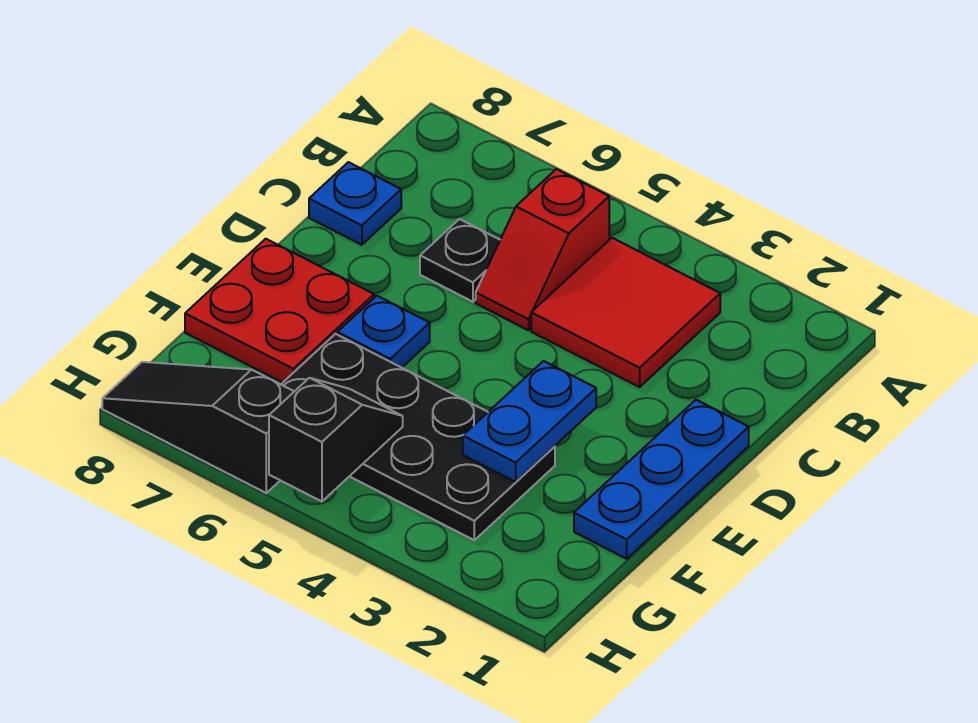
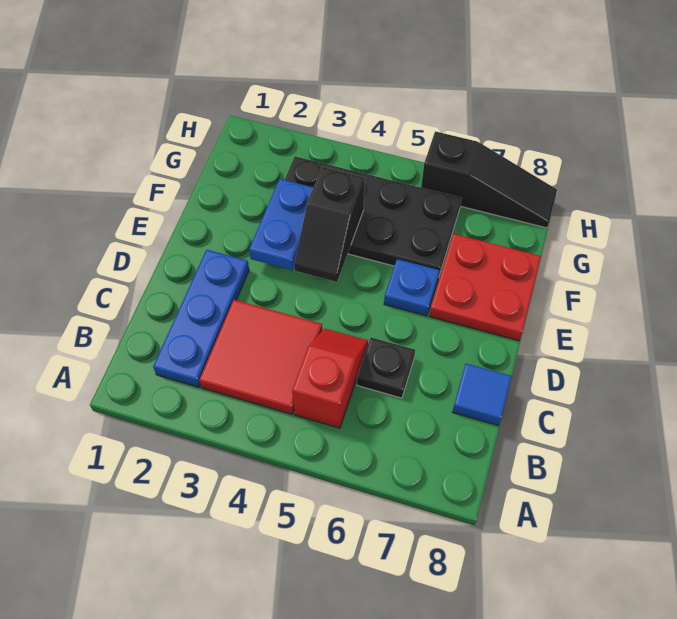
blue 1x1 plate [309,162,401,245] -> blue 1x1 tile [452,364,512,425]
blue 1x3 plate [574,400,749,559] -> blue 1x3 plate moved to [153,250,249,387]
black 1x2 slope [269,378,403,502] -> black 1x2 slope moved to [294,167,365,282]

